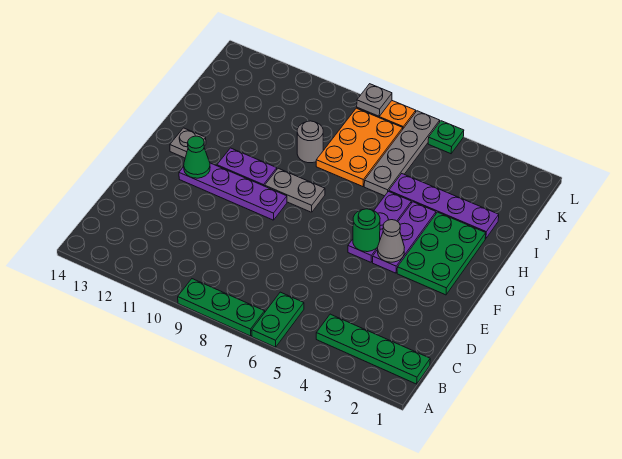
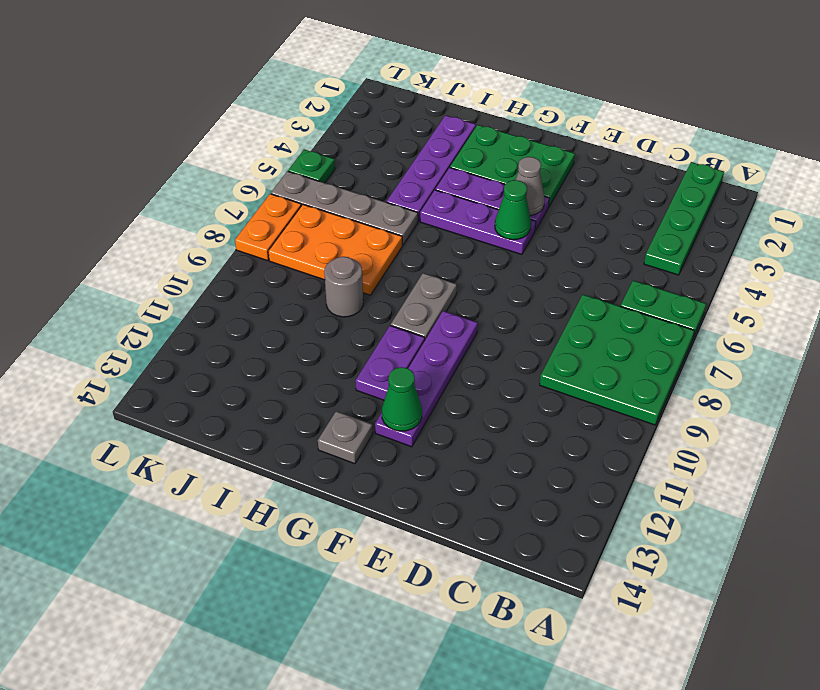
green 1x3 plate [178,279,265,336] -> green 3x3 plate [540,295,694,425]
green 1x1 round brick [353,209,380,252] -> green 1x1 cone [495,180,531,240]
grey 1x1 plate [357,84,392,116] -> none

